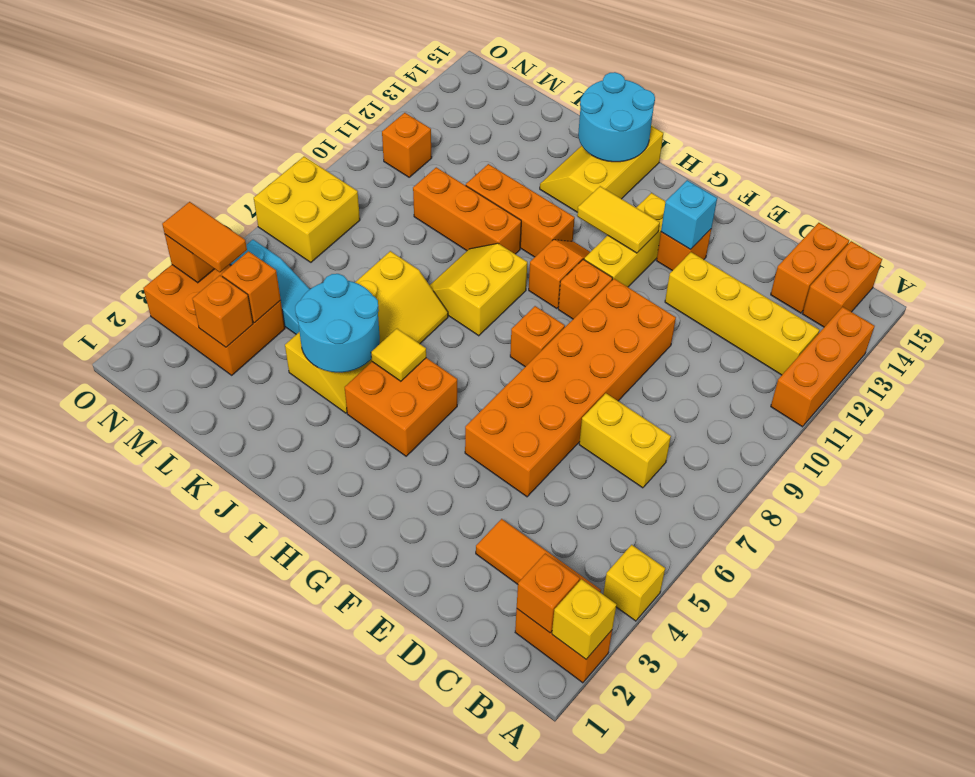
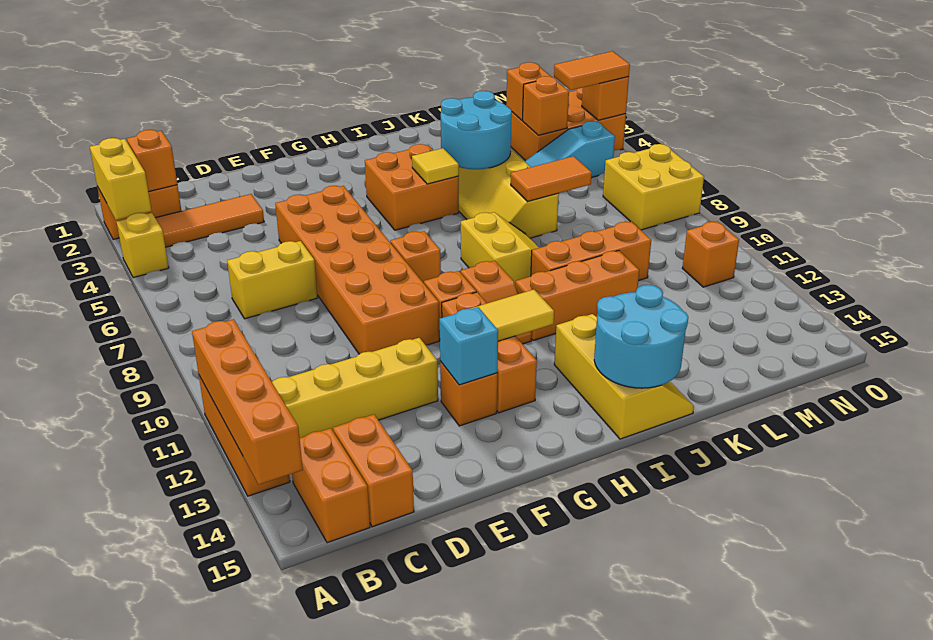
yellow 1x1 brick [552,579,616,659] -> yellow 1x2 brick [90,138,152,220]
none -> orange 1x4 brick [192,319,303,485]
yellow 1x3 brick [584,193,666,287] -> orange 1x3 brick [442,292,537,413]
none -> orange 1x2 tile [511,156,592,201]

